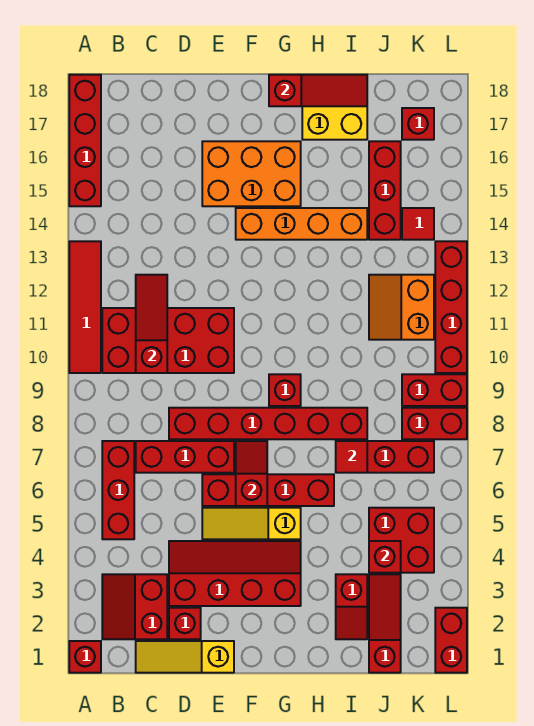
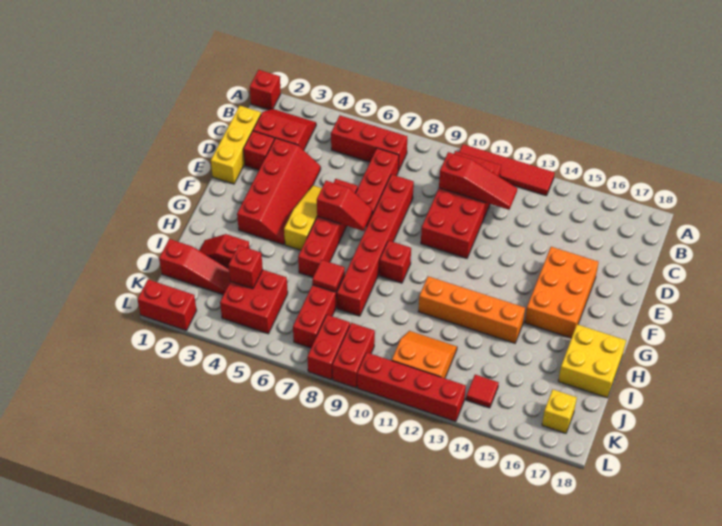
red 1x4 brick [69,75,101,206] -> none
yellow 1x3 slope [136,641,234,673] -> yellow 1x3 brick [211,106,261,184]
orange 1x4 brick [236,208,367,240] -> orange 1x4 brick turned to [418,276,525,343]
red 1x3 slope [269,75,367,106] -> none
red 1x3 brick [369,141,401,240] -> none
red 1x1 brick [402,108,434,140] -> yellow 1x1 brick [542,390,577,433]

